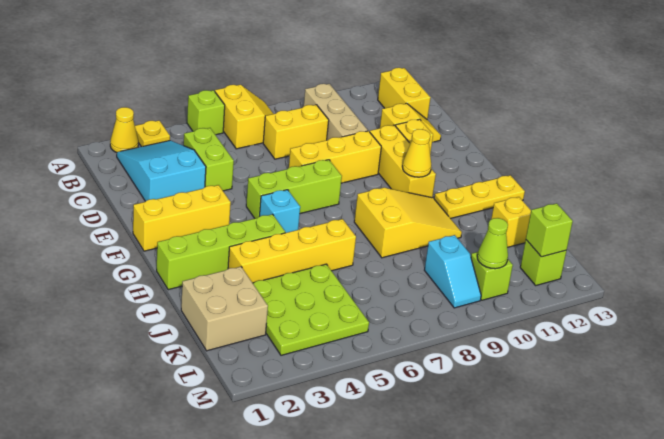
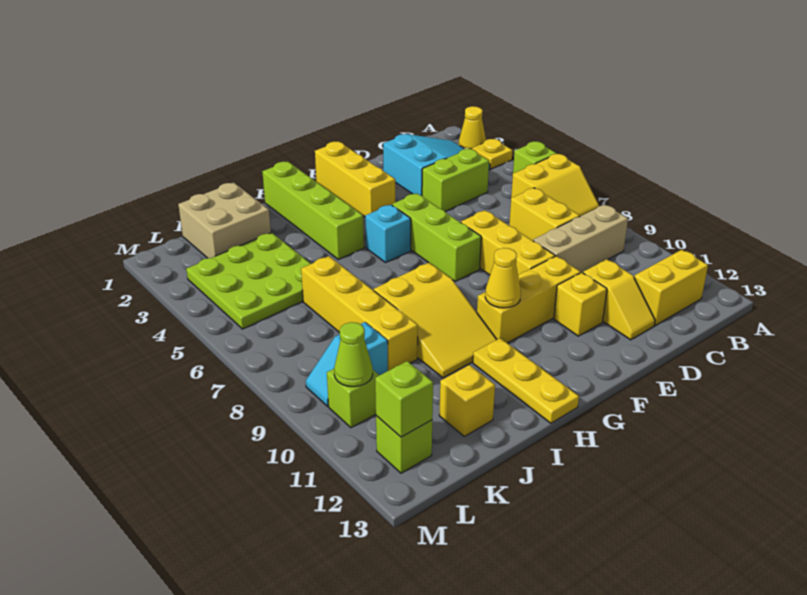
yellow 1x4 brick [228,219,356,283] -> yellow 1x4 brick moved to [301,256,418,371]

